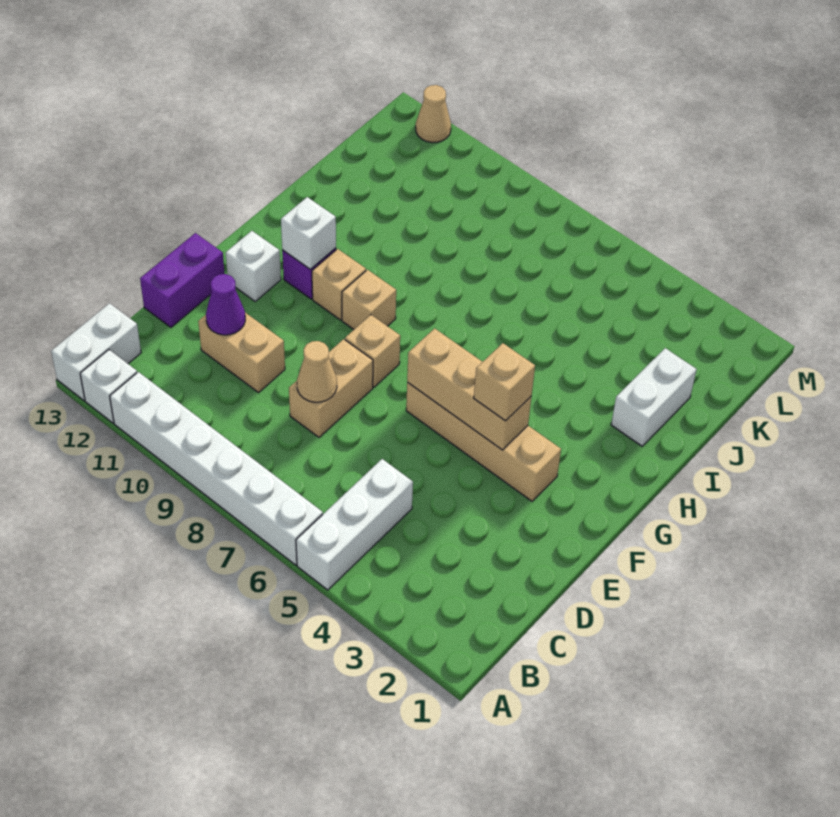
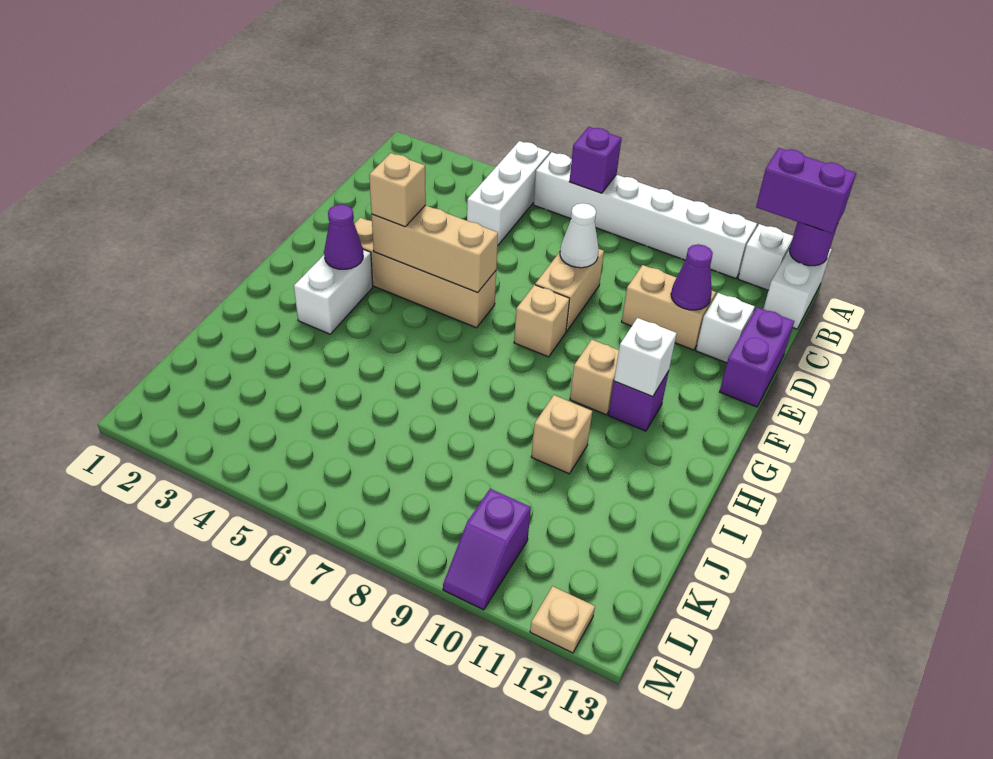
none -> purple 1x1 brick [569,127,621,193]
none -> purple 1x2 brick [756,148,856,233]
none -> purple 1x1 round brick [789,222,838,266]
tan 1x1 cone [297,341,337,402] -> white 1x1 cone [560,203,599,268]
white 1x1 brick [226,231,281,301] -> white 1x1 brick moved to [696,293,755,363]
none -> purple 1x1 cone [324,204,363,269]
tan 1x1 brick [342,270,396,329] -> tan 1x1 brick moved to [531,395,592,474]
white 1x2 brick [611,348,696,446] -> white 1x2 brick moved to [294,249,373,334]
none -> purple 1x2 slope [443,489,531,610]
tan 1x1 cone [416,85,451,143] -> tan 1x1 plate [530,586,595,653]

